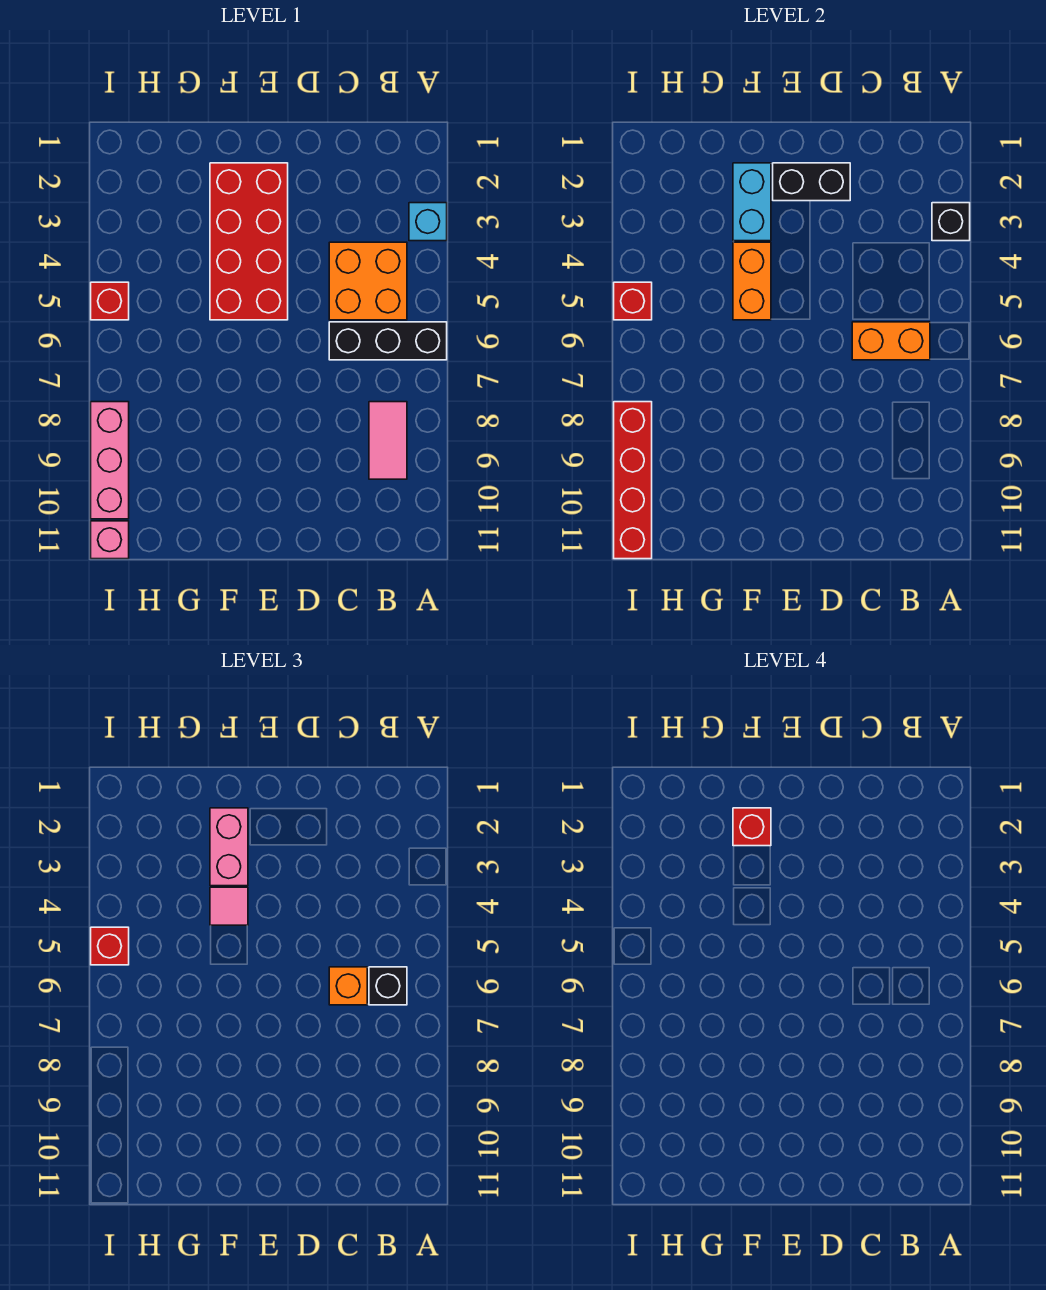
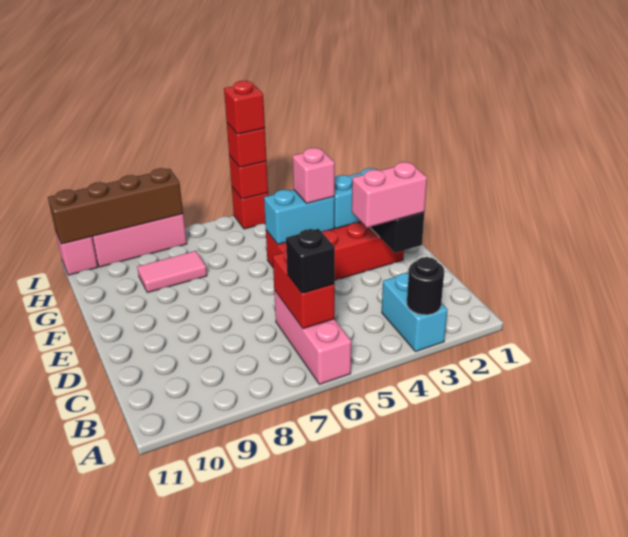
cyan 1x1 brick [409,203,447,241] -> cyan 1x2 brick [382,273,448,352]
black 1x1 brick [932,203,970,241] -> black 1x1 round brick [407,257,444,315]
black 1x3 brick [329,322,447,360] -> pink 1x3 brick [274,290,351,384]
orange 2x2 brick [329,242,407,320] -> none
orange 1x2 brick [852,322,930,360] -> red 1x2 brick [273,251,335,329]
pink 1x2 tile [369,402,407,479] -> pink 1x2 tile moved to [137,251,207,293]
orange 1x1 brick [329,967,367,1005] -> none
pink 1x2 brick [210,808,248,886] -> pink 1x2 brick moved to [352,162,427,228]
red 1x1 brick [733,808,771,846] -> red 1x1 brick moved to [224,81,265,134]
orange 1x2 brick [733,242,771,320] -> cyan 1x2 brick [264,190,335,244]
pink 1x1 tile [210,887,248,925] -> pink 1x1 brick [293,148,335,204]
red 1x4 brick [614,402,652,559] -> brown 1x4 brick [48,168,183,244]

